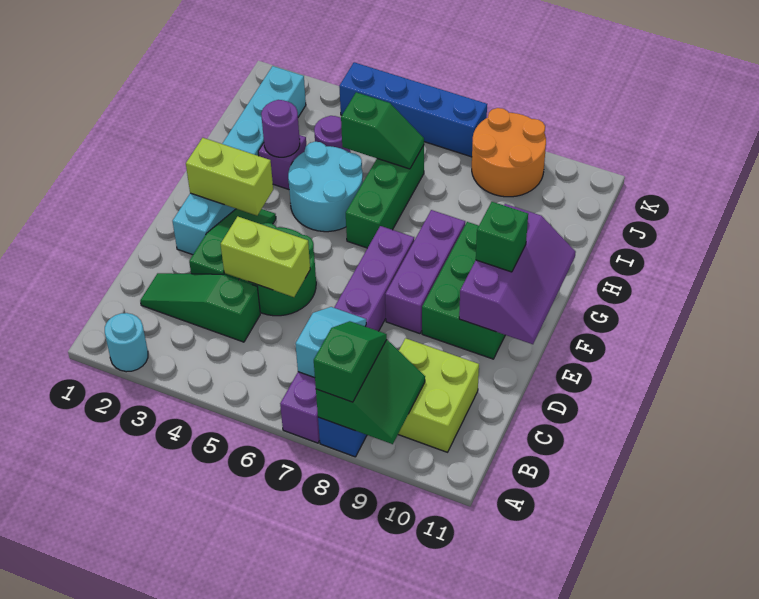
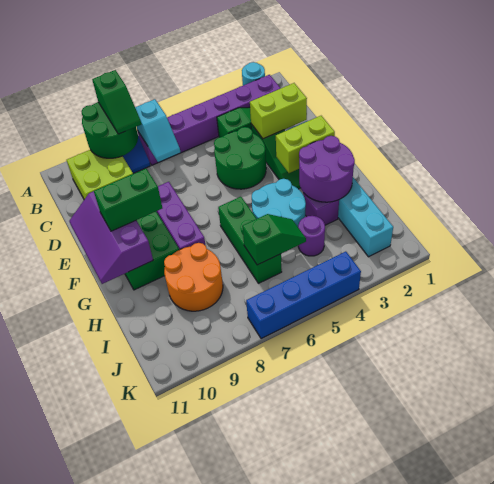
purple 1x6 brick [280,226,414,443] -> purple 1x6 brick turned to [137,75,281,165]
green 2x2 slope [316,340,425,444] -> green 2x2 round brick [81,102,138,158]
lime 1x2 brick [221,217,310,297] -> lime 1x2 brick moved to [250,83,307,139]
green 1x1 brick [476,202,528,272] -> green 1x2 brick [94,168,162,231]
purple 1x1 round brick [261,100,300,157] -> purple 2x2 round brick [299,136,355,202]
green 1x2 slope [341,92,424,169] -> green 1x2 slope turned to [242,214,306,265]
orange 2x2 round brick [472,108,546,197] -> orange 2x2 round brick moved to [164,243,223,311]

